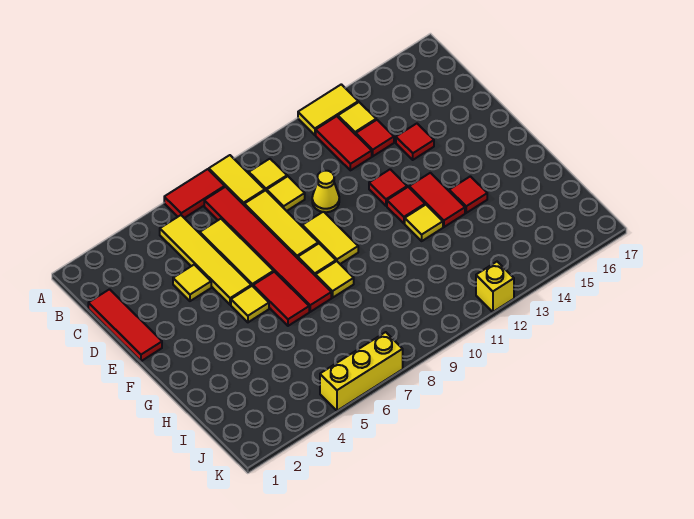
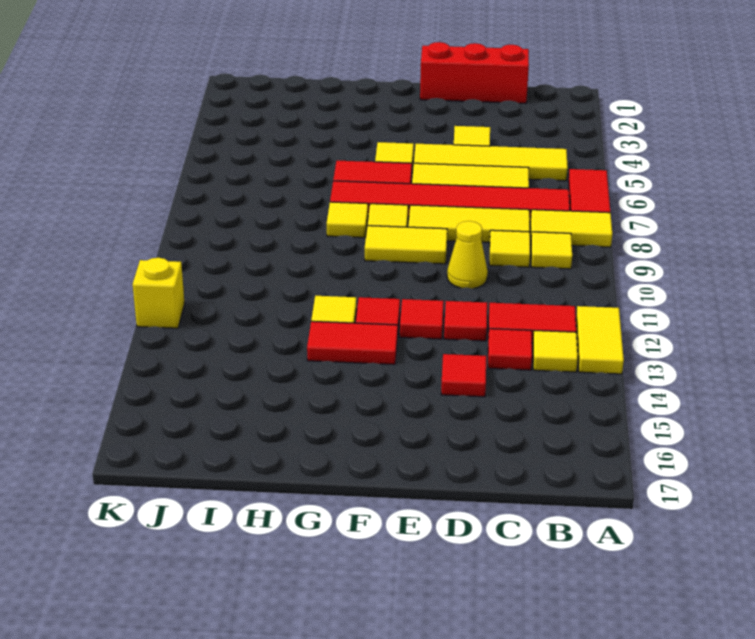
red 1x3 tile [88,289,162,361] -> red 1x3 brick [420,42,529,103]
red 1x1 tile [449,176,487,213] -> red 1x1 tile moved to [444,301,487,341]
yellow 1x3 brick [320,332,403,411] -> none

